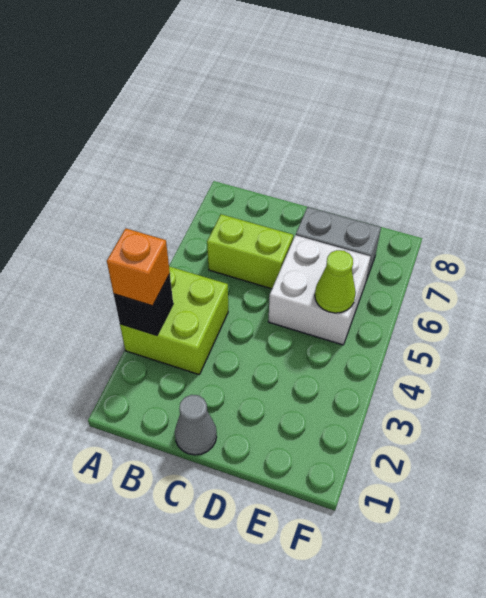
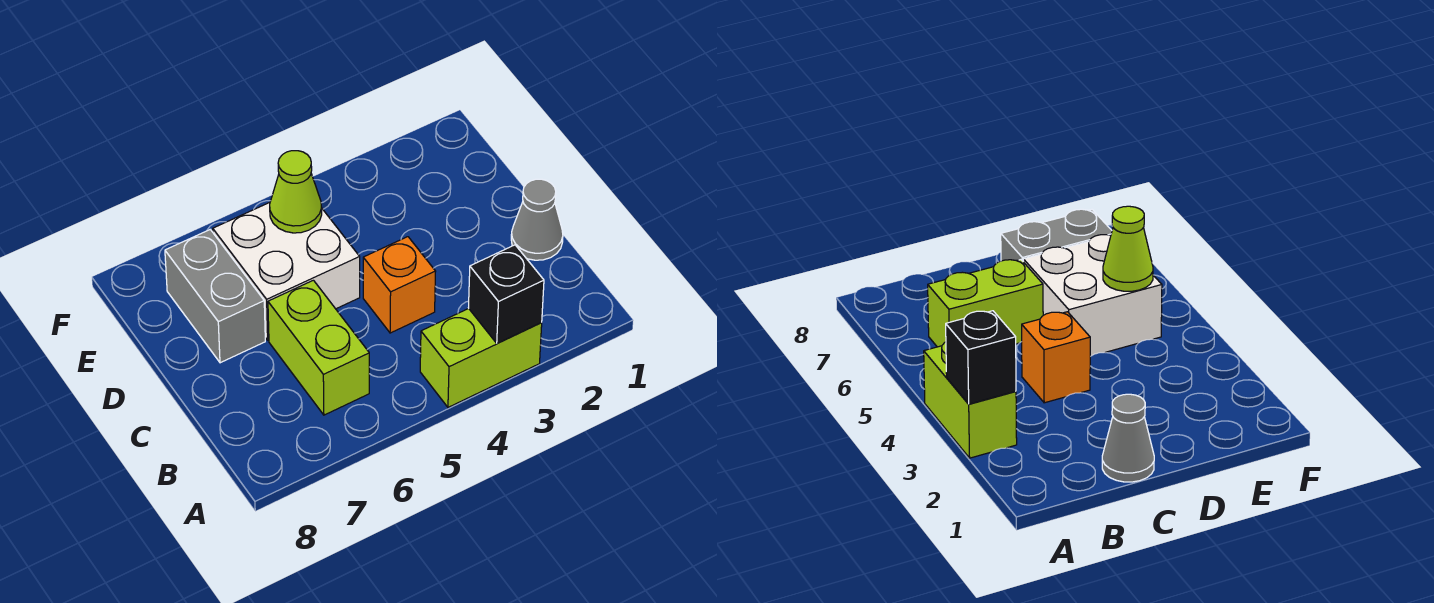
lime 2x2 brick [120,266,228,375] -> lime 1x2 brick [420,309,542,407]
orange 1x1 brick [107,229,170,306] -> orange 1x1 brick moved to [363,237,436,333]

